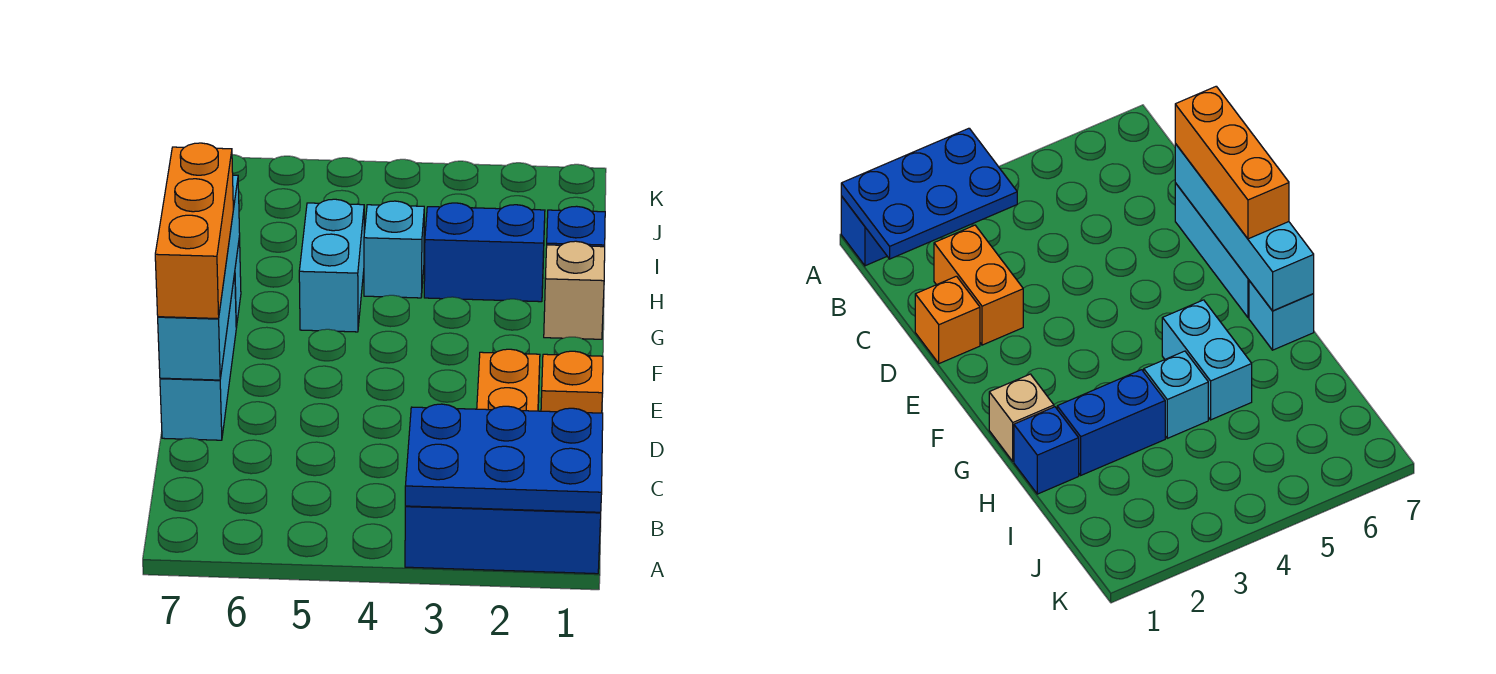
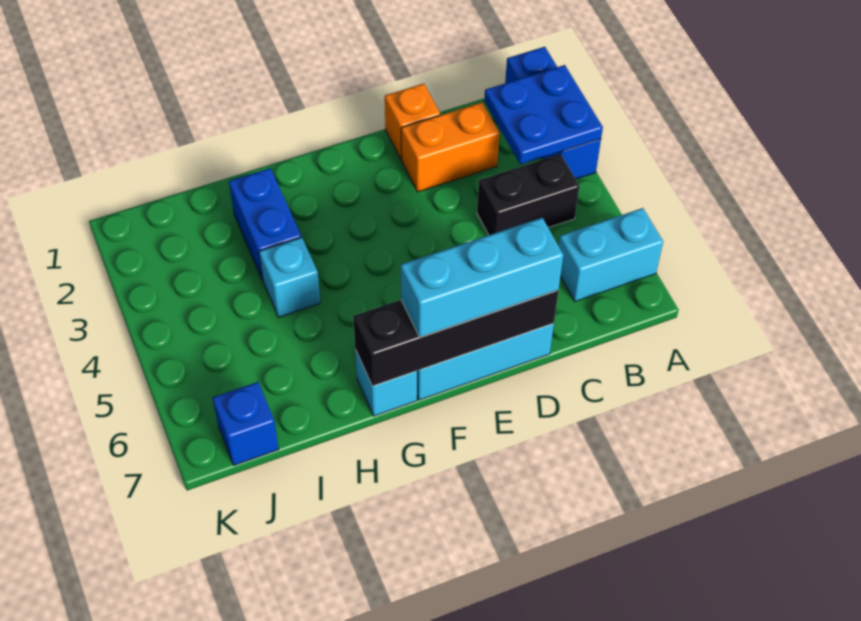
blue 2x3 plate [405,404,603,512] -> blue 2x2 plate [484,65,603,164]
none -> black 1x2 brick [477,154,579,235]
cyan 1x4 brick [158,175,240,380] -> black 1x4 brick [353,290,558,386]
orange 1x3 brick [155,143,233,319] -> cyan 1x3 brick [401,218,563,337]
tan 1x1 brick [544,241,605,339] -> none
cyan 1x2 brick [299,199,364,332] -> cyan 1x2 brick moved to [559,208,663,301]
blue 1x1 brick [547,206,605,247] -> blue 1x1 brick moved to [213,382,279,465]

